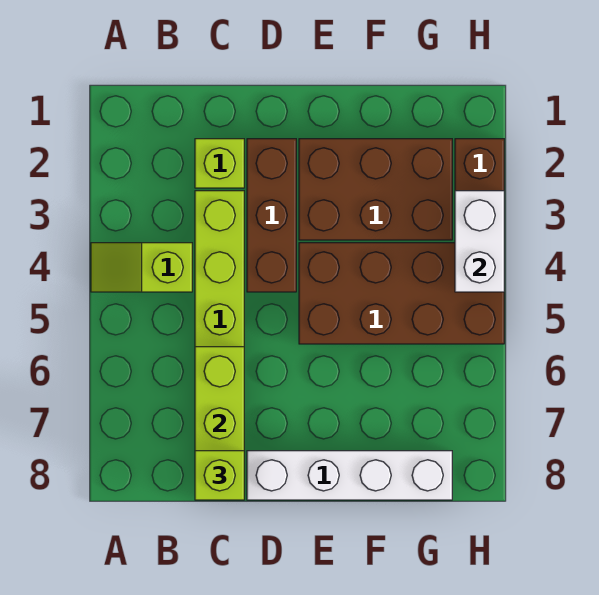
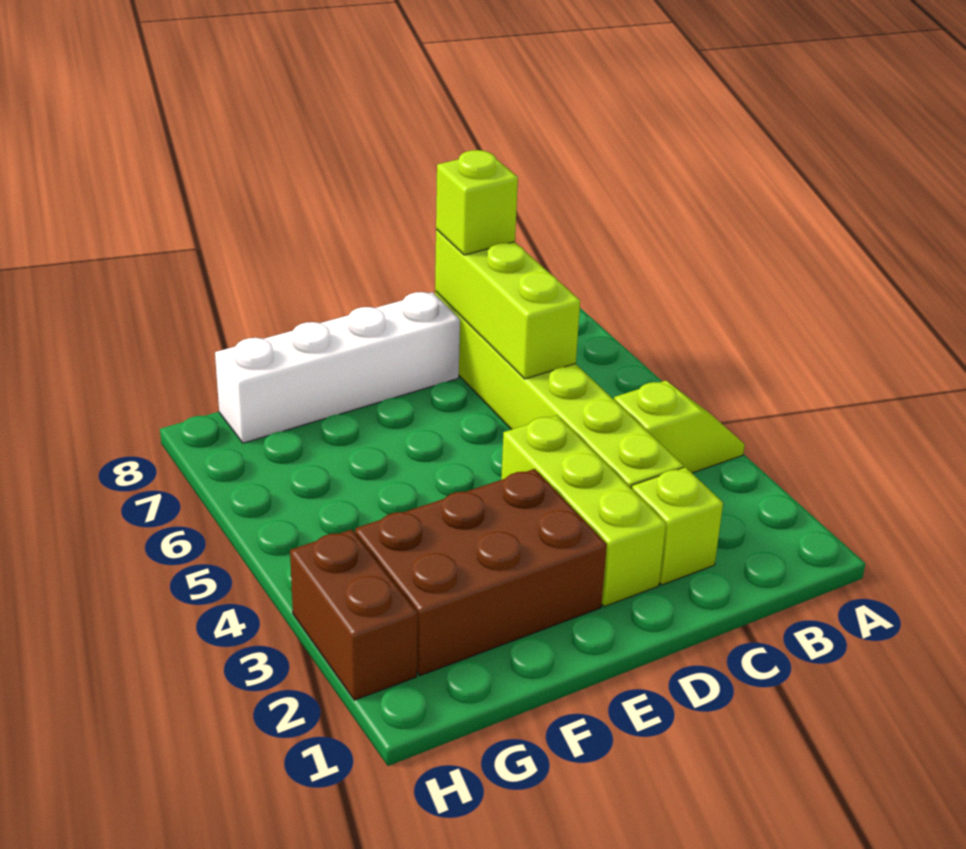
brown 1x3 brick [247,139,296,292] -> lime 1x3 brick [501,415,666,607]
brown 2x4 brick [299,243,504,344] -> none
white 1x2 brick [455,191,504,292] -> none

